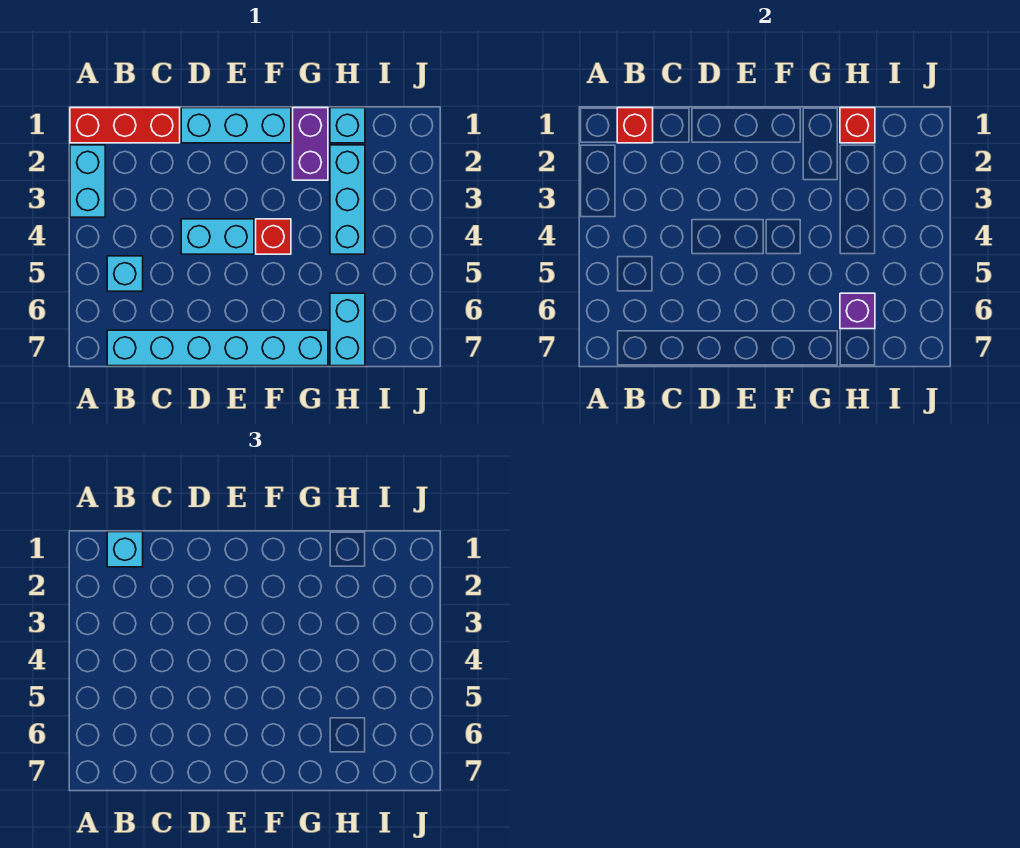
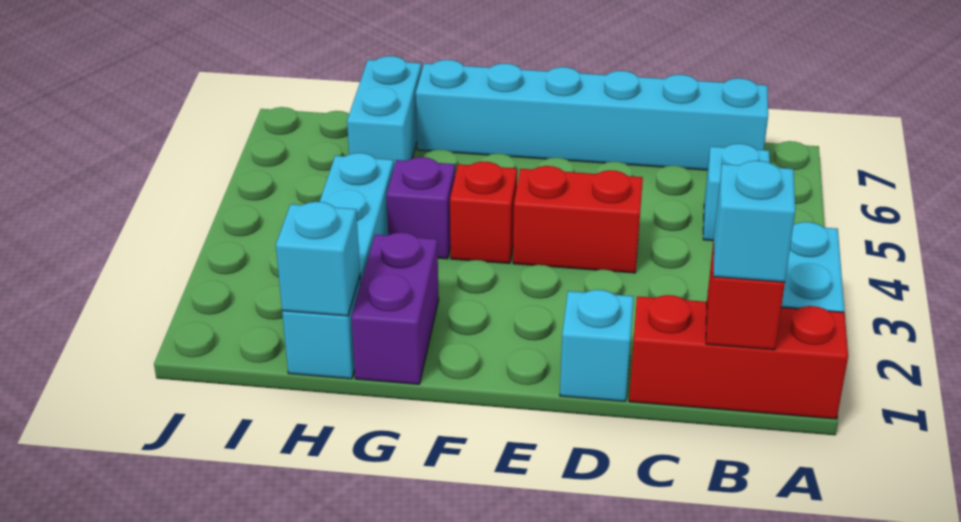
cyan 1x3 brick [181,108,291,143] -> cyan 1x1 brick [560,290,634,401]
cyan 1x2 brick [181,219,254,254] -> red 1x2 brick [513,166,643,273]
red 1x1 brick [840,108,875,143] -> cyan 1x1 brick [276,202,360,316]
purple 1x1 brick [840,293,875,329] -> purple 1x1 brick moved to [387,157,455,259]

